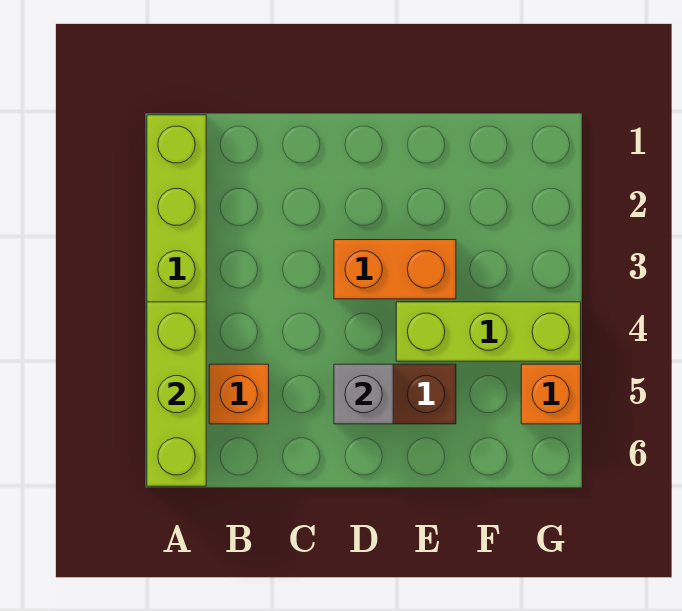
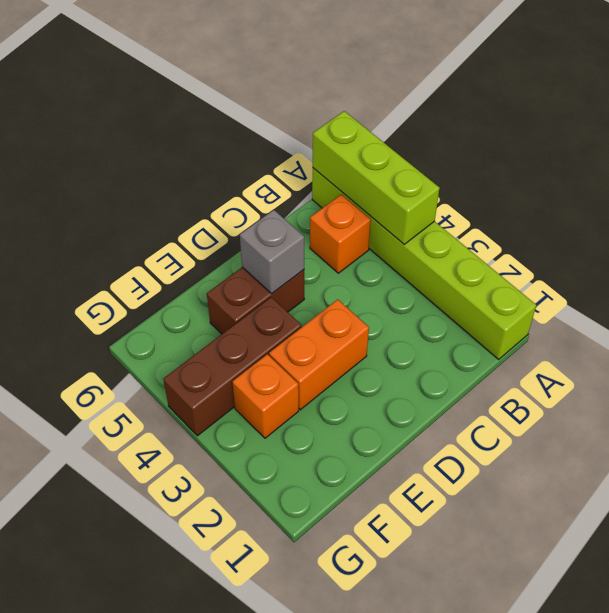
lime 1x3 brick [396,302,581,361] -> brown 1x3 brick [163,297,302,436]
orange 1x1 brick [521,364,581,424] -> orange 1x1 brick moved to [232,354,299,438]

